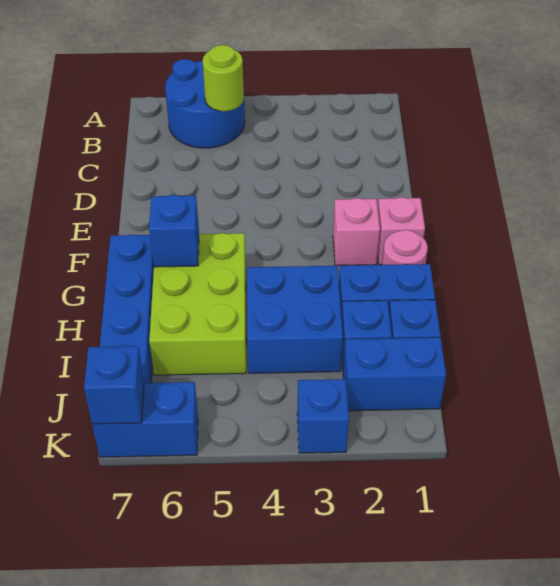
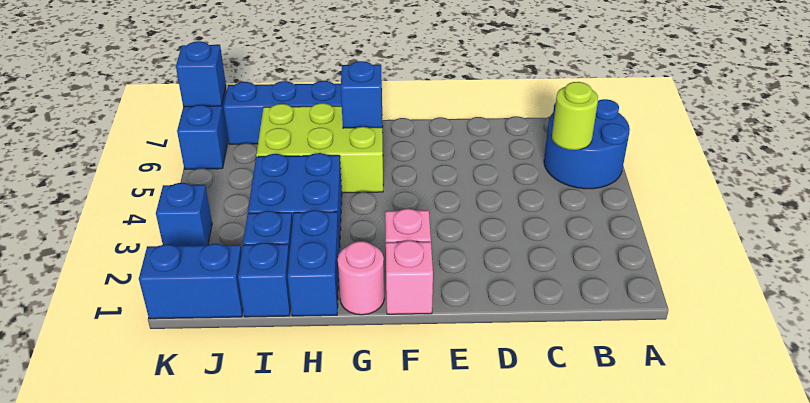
blue 1x2 brick [343,337,446,411] -> blue 1x2 brick turned to [139,244,243,319]

